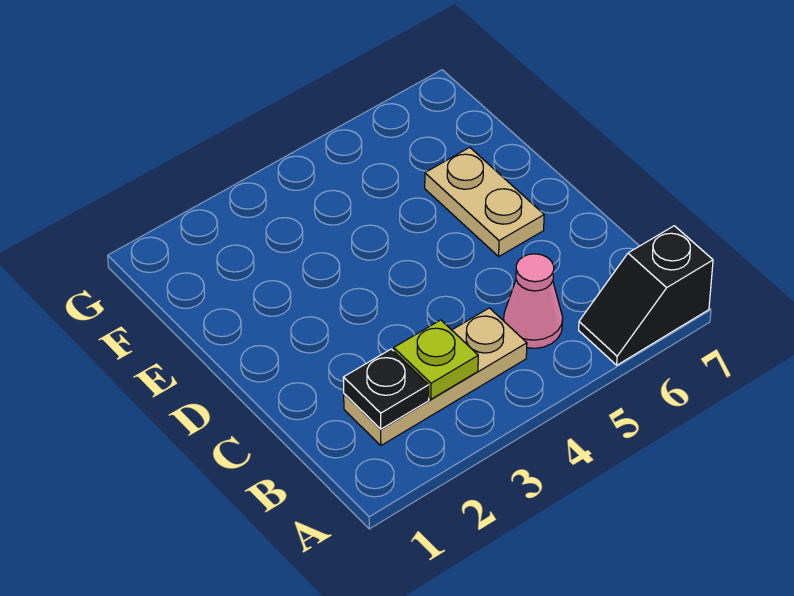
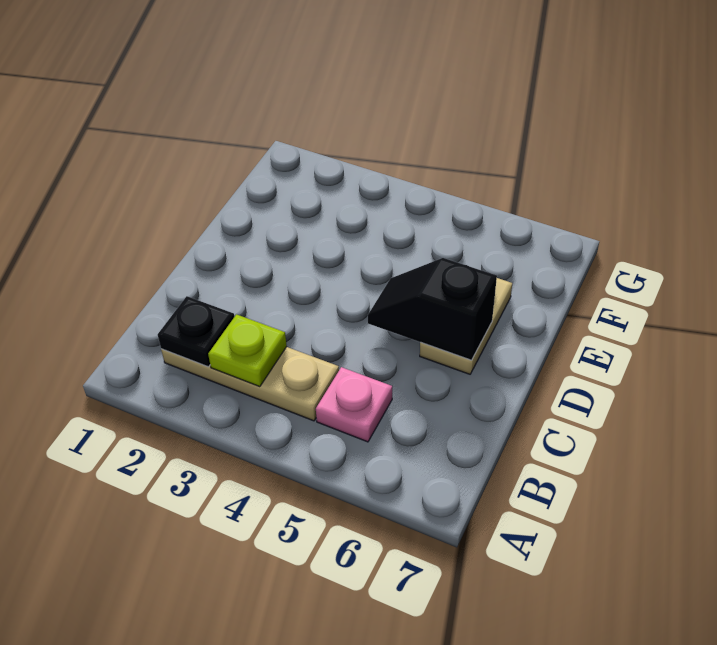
black 1x2 slope [579,226,713,365] -> black 1x2 slope moved to [368,258,497,360]
pink 1x1 cone [504,254,563,348] -> pink 1x1 plate [316,367,392,442]

